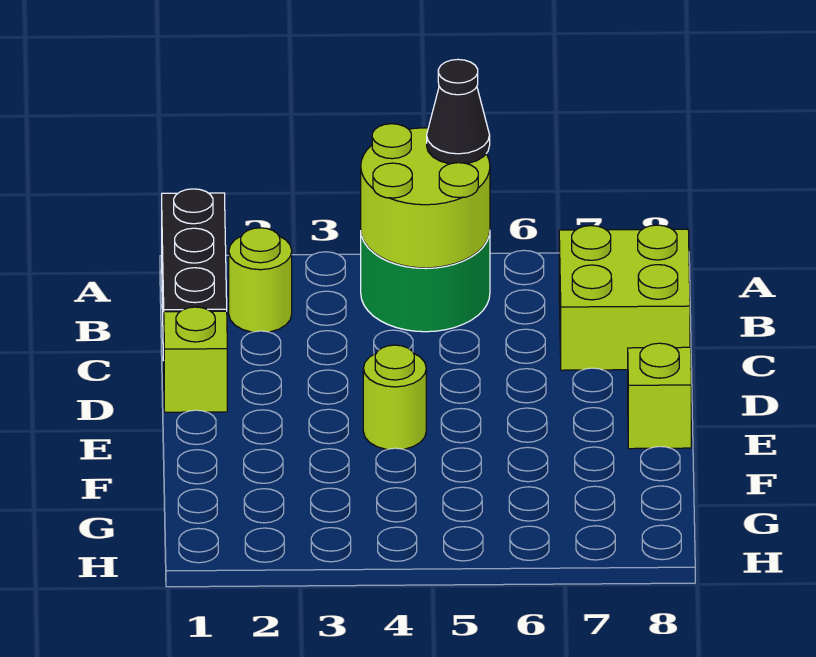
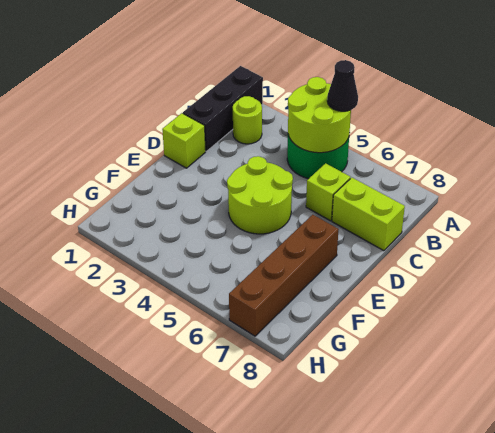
lime 2x2 brick [559,225,690,370] -> lime 1x2 brick [332,178,405,251]
lime 1x1 round brick [363,345,426,449] -> lime 2x2 round brick [227,156,293,234]
none -> brown 1x4 brick [229,215,339,336]
lime 1x1 brick [628,343,691,449] -> lime 1x1 brick moved to [306,163,351,221]

